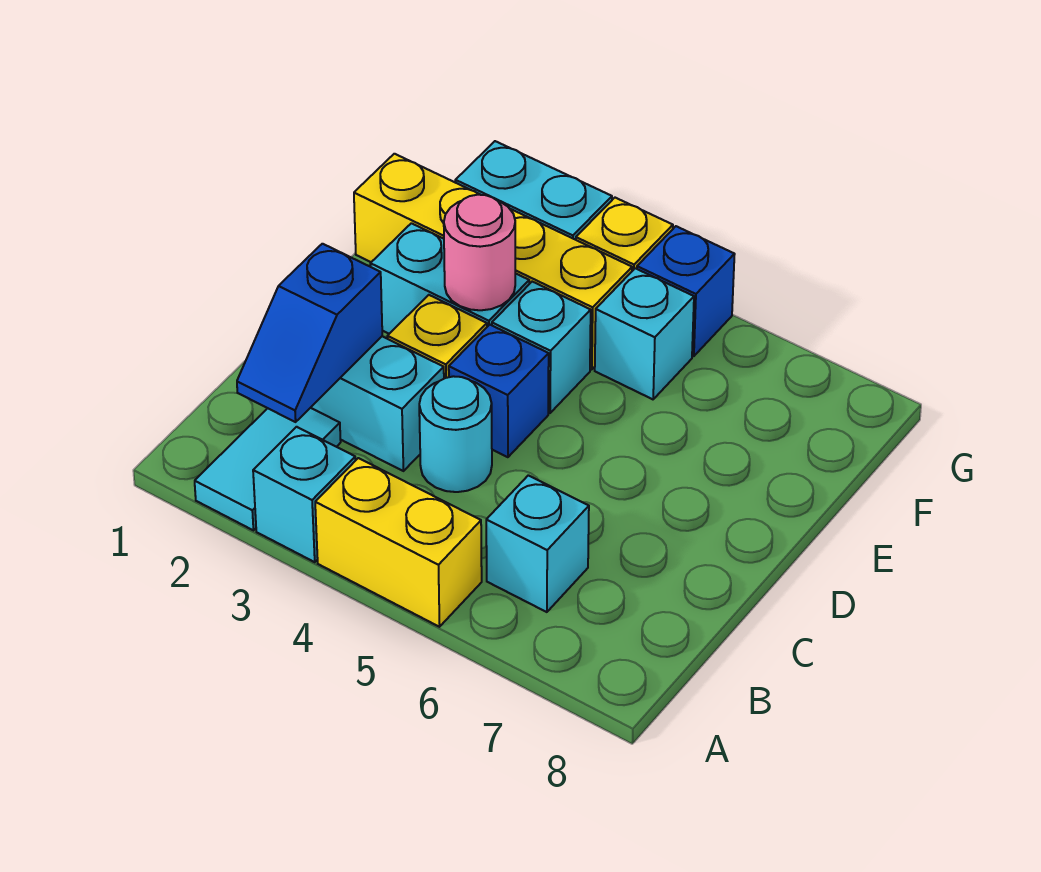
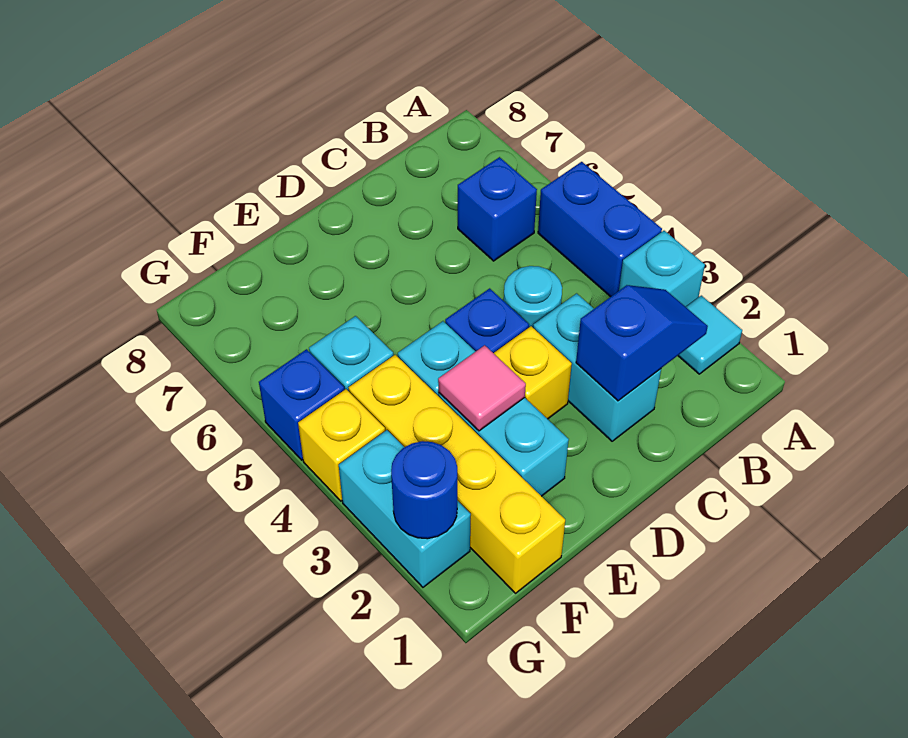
cyan 1x2 tile [195,408,341,530] -> cyan 1x1 tile [678,296,742,374]
yellow 1x2 brick [315,458,482,627] -> blue 1x2 brick [538,162,662,297]
cyan 1x1 brick [486,475,589,612] -> blue 1x1 brick [458,157,537,261]
pink 1x1 round brick [444,195,515,310] -> pink 1x1 tile [438,345,526,431]
none -> blue 1x1 round brick [391,441,457,539]

